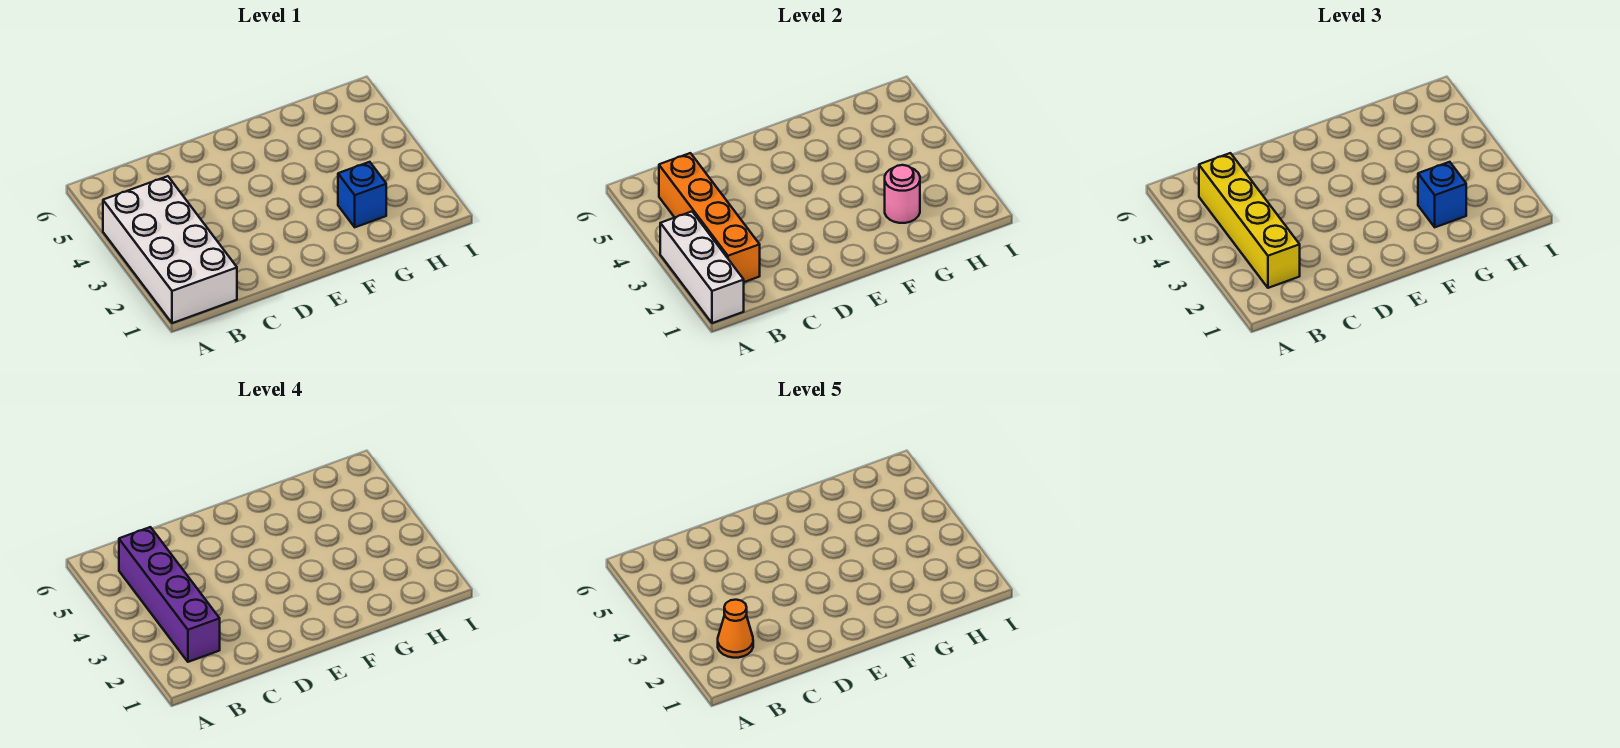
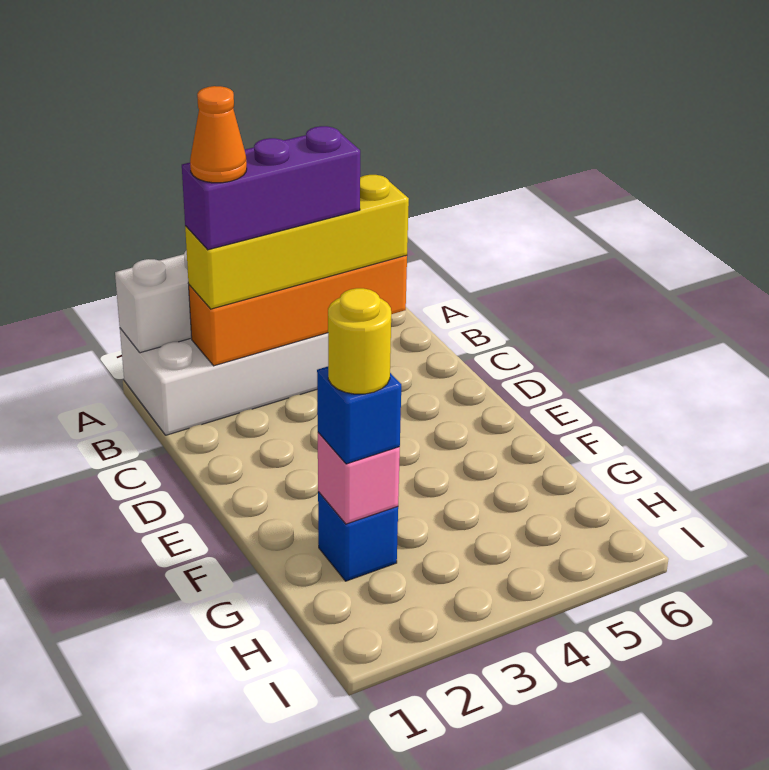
purple 1x4 brick [119,527,220,662] -> purple 1x3 brick [182,126,360,250]
pink 1x1 round brick [885,165,920,223] -> pink 1x1 brick [318,433,400,524]
none -> yellow 1x1 round brick [328,288,391,394]

